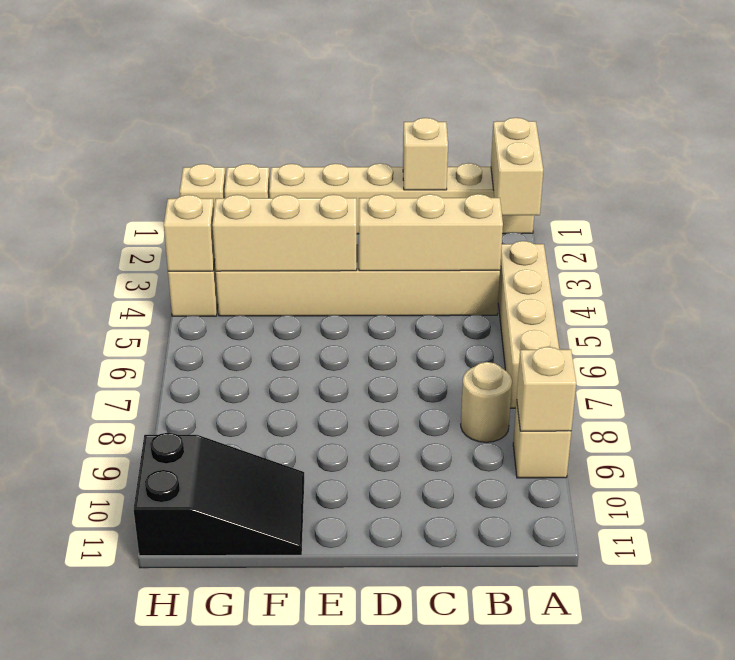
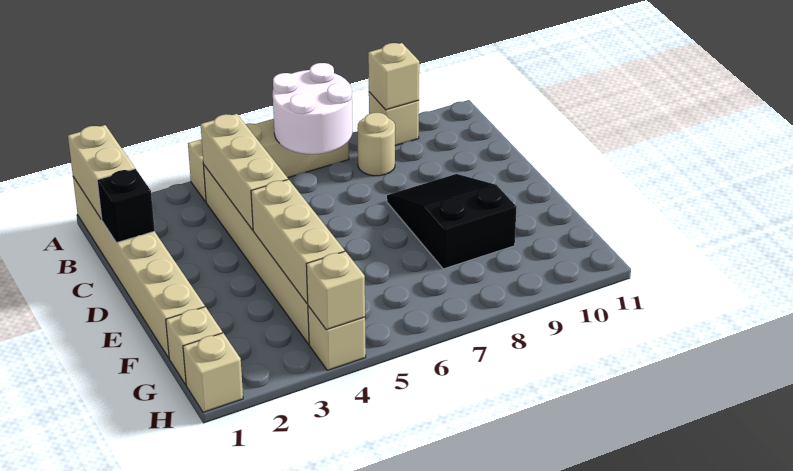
tan 1x2 brick [491,118,543,215] -> tan 1x2 brick turned to [68,125,135,219]
none -> white 2x2 round brick [273,63,353,154]
tan 1x1 brick [403,118,448,190] -> black 1x1 brick [97,169,155,243]
black 2x3 slope [134,433,304,556] -> black 2x3 slope moved to [387,174,516,269]

